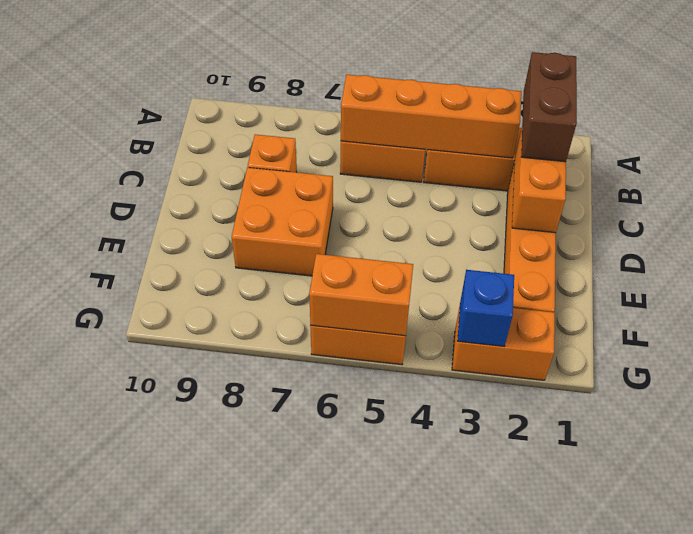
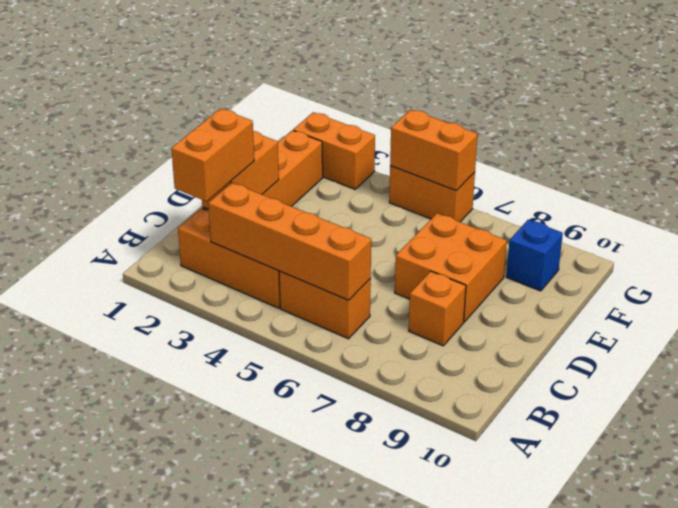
brown 1x2 brick [521,52,577,162] -> orange 1x2 brick [171,109,254,201]
blue 1x1 brick [457,270,514,346] -> blue 1x1 brick moved to [506,220,563,291]

